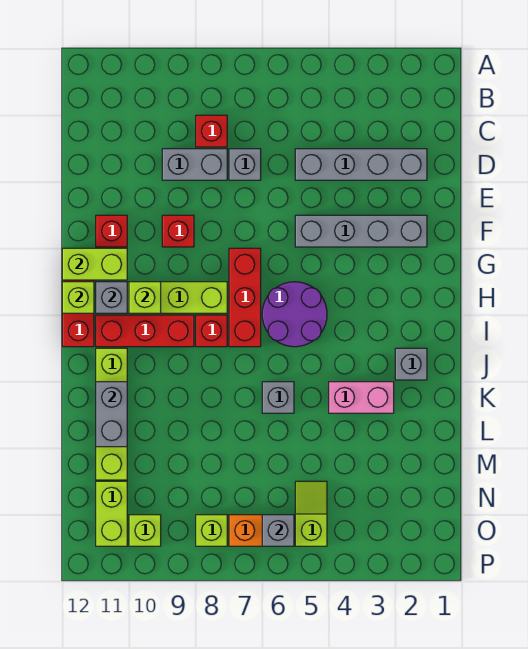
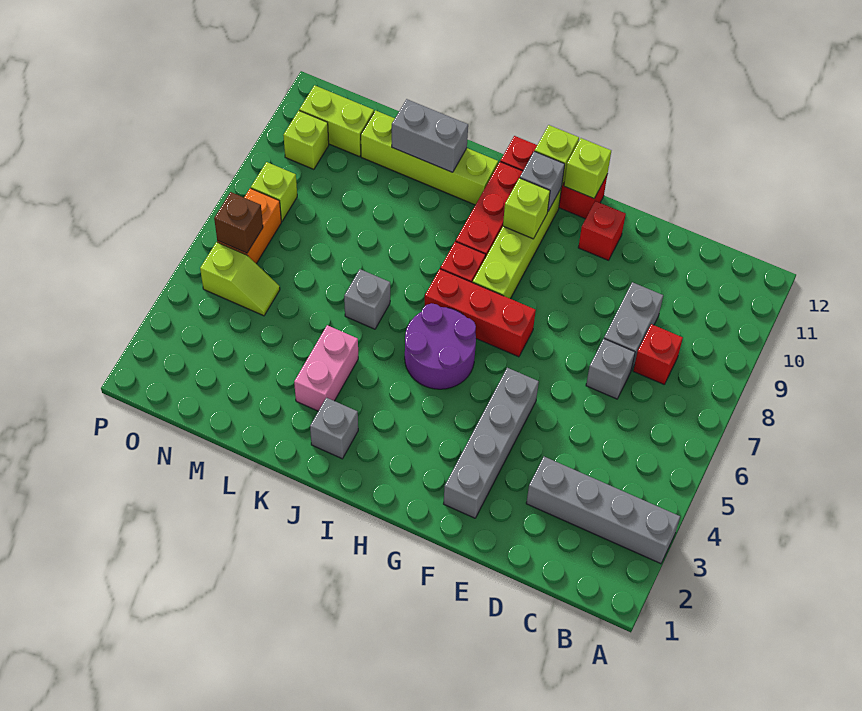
grey 1x4 brick [295,149,427,180] -> grey 1x4 brick turned to [526,457,680,564]
red 1x1 brick [162,215,194,247] -> none
lime 1x2 brick [62,248,127,280] -> lime 1x1 brick [564,138,611,198]
grey 1x1 brick [262,515,294,546] -> brown 1x1 brick [214,192,263,253]

